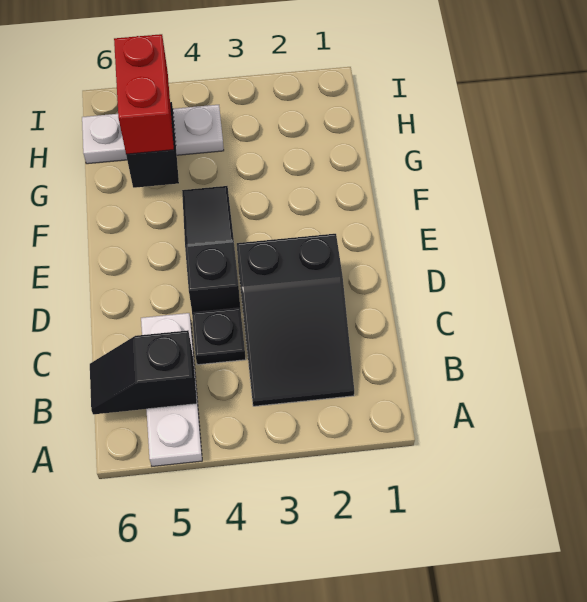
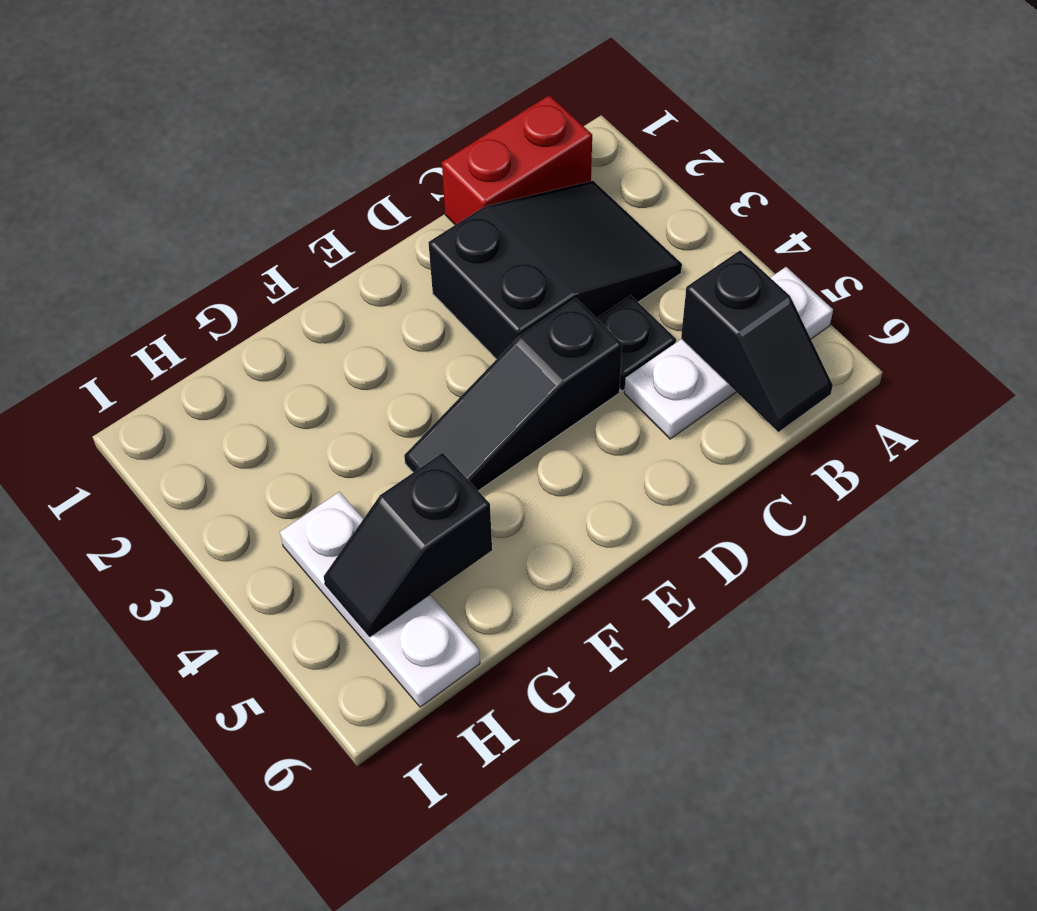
red 1x2 brick [114,34,174,154] -> red 1x2 brick moved to [442,95,592,225]

